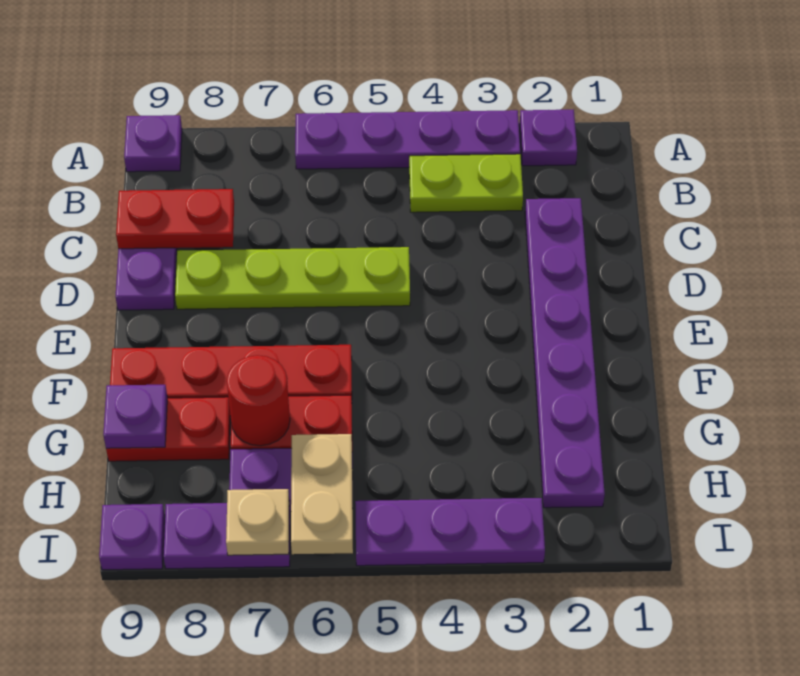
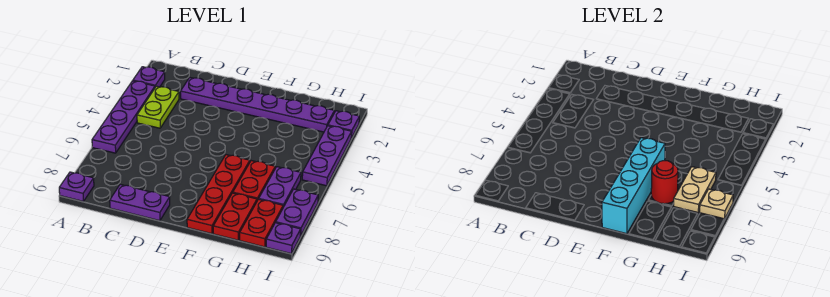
red 1x2 plate [116,189,234,249] -> red 1x2 plate moved to [240,199,283,247]
lime 1x4 plate [175,247,410,309] -> none
none -> cyan 1x4 brick [602,138,665,234]
purple 1x1 plate [103,385,167,448] -> purple 1x1 plate moved to [328,111,359,138]
tan 1x2 plate [291,434,353,554] -> tan 1x2 plate turned to [673,167,716,212]

